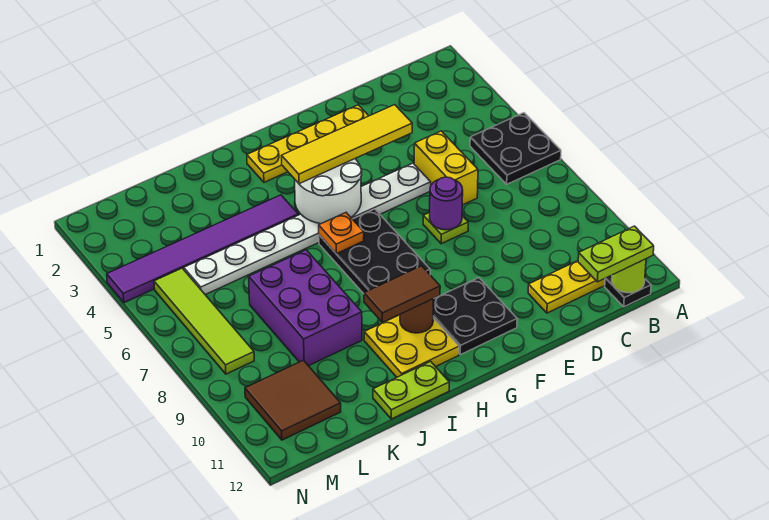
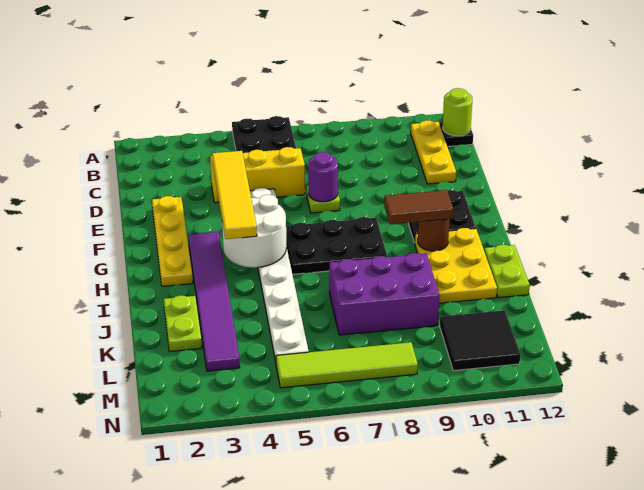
lime 1x2 plate [578,226,654,282] -> lime 1x2 plate moved to [164,295,202,352]
yellow 1x2 brick [414,131,478,205] -> yellow 1x3 brick [210,147,305,203]
orange 1x1 plate [319,213,364,254] -> none
yellow 2x2 plate [364,315,459,377] -> yellow 2x3 plate [414,228,497,303]
brown 1x2 tile [364,266,440,322] -> brown 1x2 tile turned to [384,190,453,224]
purple 1x6 tile [107,195,298,303] -> purple 1x6 tile moved to [188,232,240,371]
brown 2x2 tile [245,360,341,440] -> black 2x2 tile [440,310,520,371]

